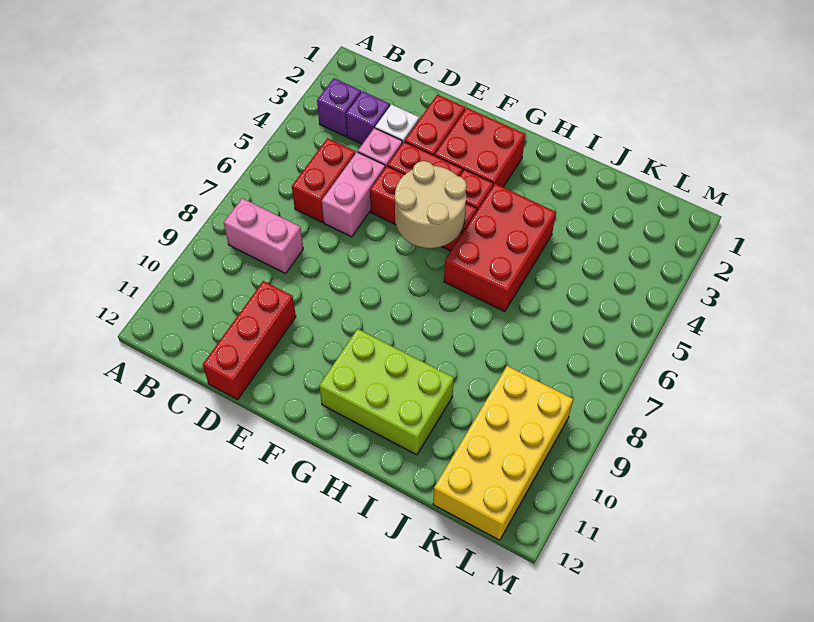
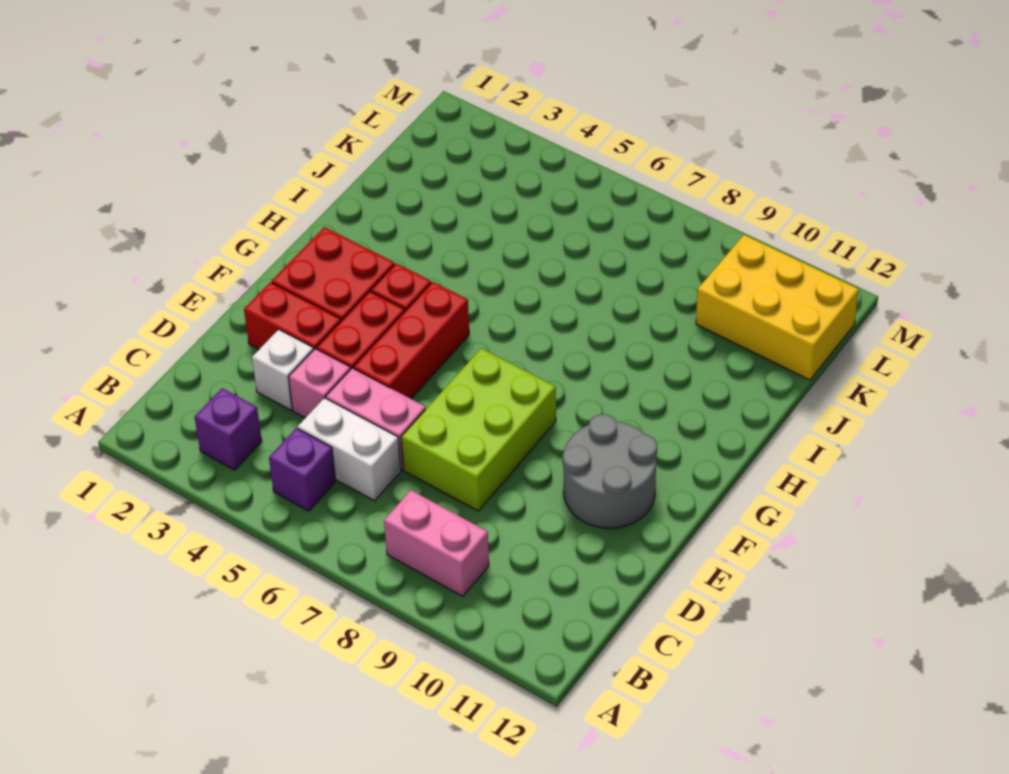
pink 1x2 brick [224,198,303,274] -> pink 1x2 brick turned to [384,490,489,596]
purple 1x1 brick [346,91,390,144] -> purple 1x1 brick moved to [269,428,336,511]
red 1x2 brick [292,138,355,222] -> white 1x2 brick [298,398,401,501]
red 1x3 brick [203,281,296,400] -> none
none -> grey 2x2 round brick [563,414,657,528]
tan 2x2 round brick [395,161,467,248] -> none
lime 2x3 brick [319,329,454,455] -> lime 2x3 brick moved to [401,348,556,511]
red 2x3 brick [444,184,556,312] -> none
yellow 2x4 brick [433,366,573,540] -> yellow 2x3 brick [696,235,859,380]

